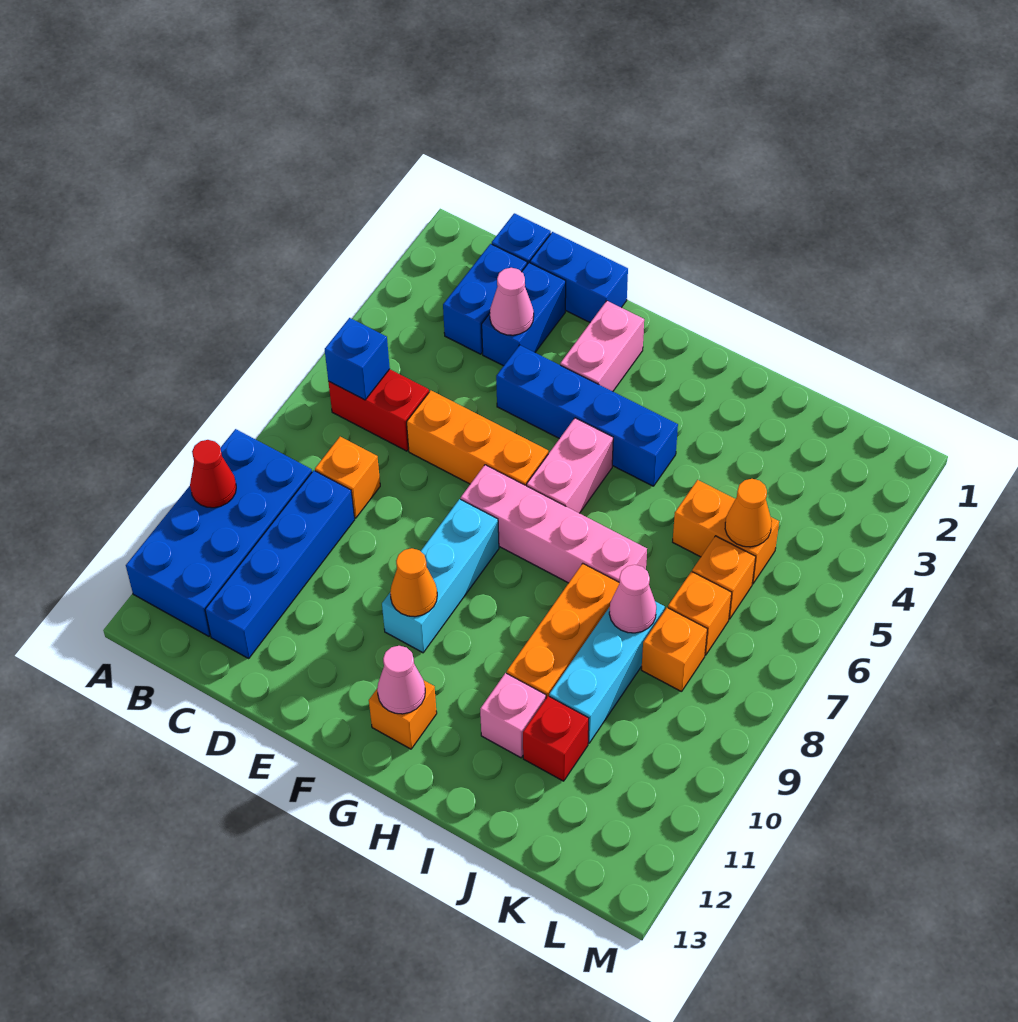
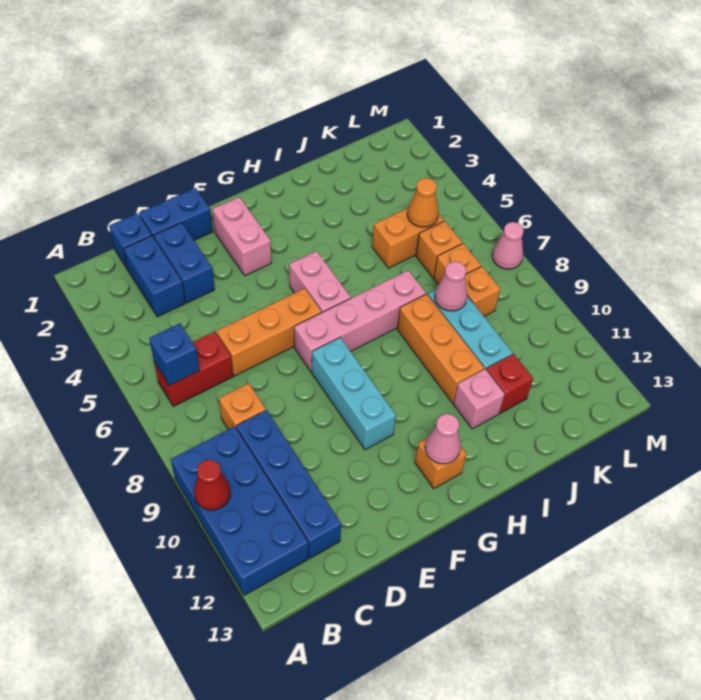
pink 1x1 cone [490,268,534,335] -> pink 1x1 cone moved to [492,222,524,269]
blue 1x4 brick [496,345,678,486] -> none
orange 1x1 cone [390,548,437,617] -> none

